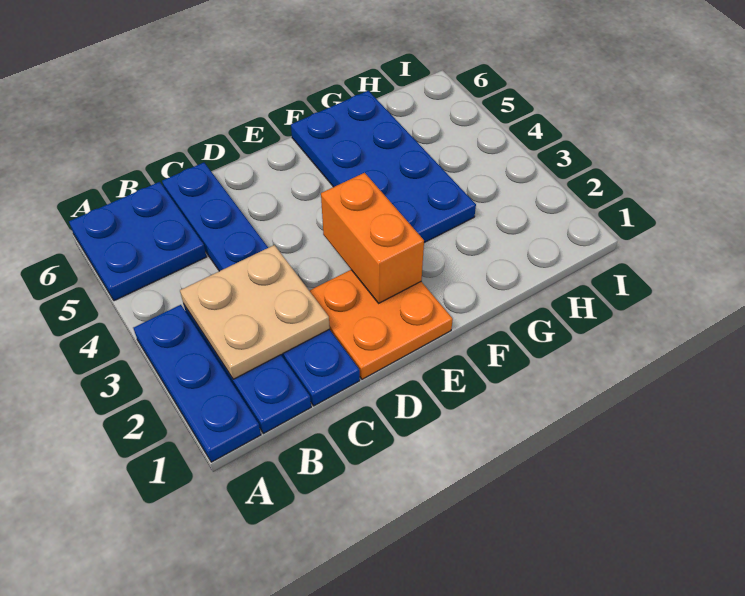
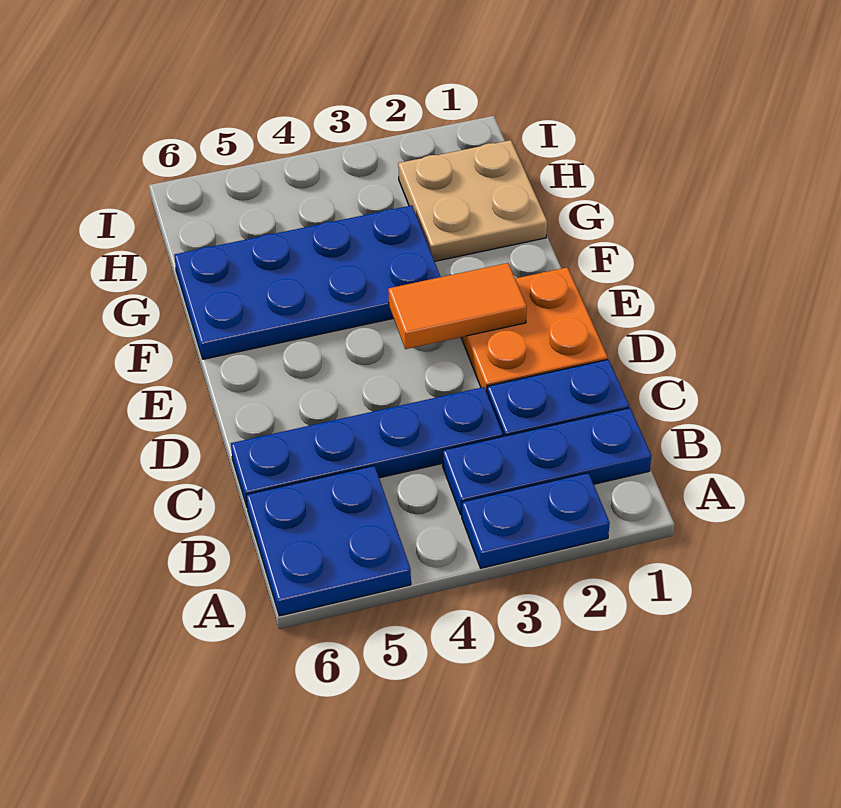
blue 1x3 plate [133,305,261,462] -> blue 1x2 plate [462,473,610,568]
tan 2x2 plate [180,245,330,379] -> tan 2x2 plate moved to [398,140,547,261]
orange 1x2 brick [321,173,424,303] -> orange 1x2 tile [388,263,527,349]

